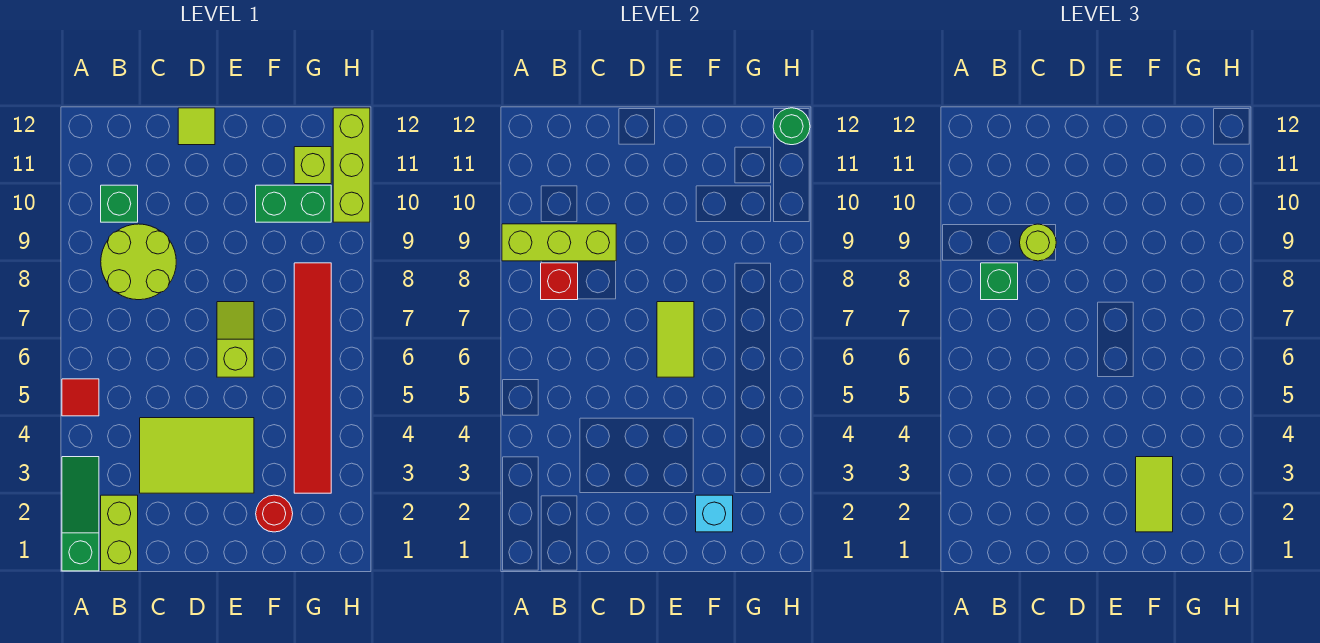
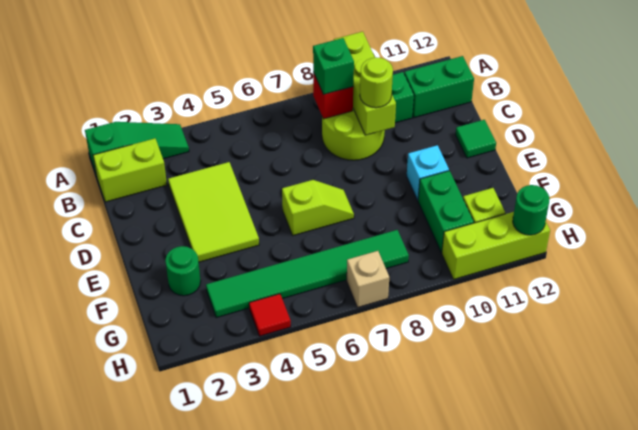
red 1x1 tile [62,379,99,416] -> red 1x1 tile moved to [249,294,291,336]
none -> green 1x2 brick [404,56,474,118]
lime 1x1 tile [178,108,215,145] -> green 1x1 tile [456,120,496,158]
lime 1x2 tile [657,302,694,377] -> none
red 1x1 round brick [256,495,293,532] -> green 1x1 round brick [165,246,201,296]
cyan 1x1 brick [696,495,733,532] -> cyan 1x1 brick moved to [407,145,449,200]
lime 1x2 tile [1136,457,1173,532] -> none
red 1x6 tile [294,263,331,493] -> green 1x6 tile [206,230,409,318]
none -> tan 1x1 brick [347,251,389,307]

